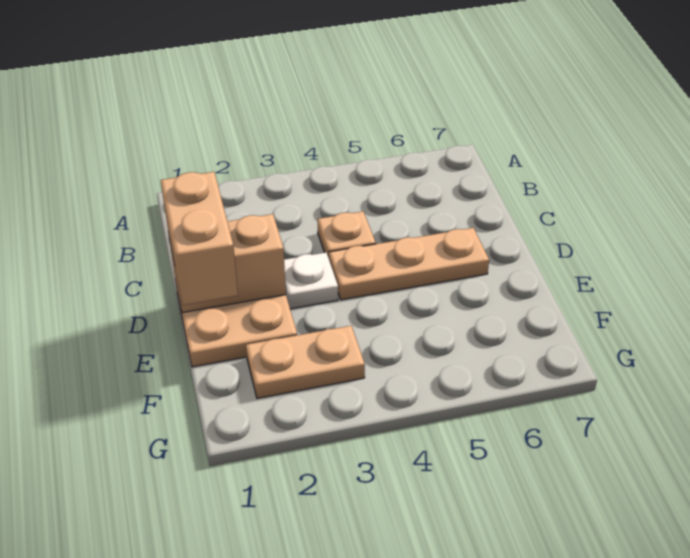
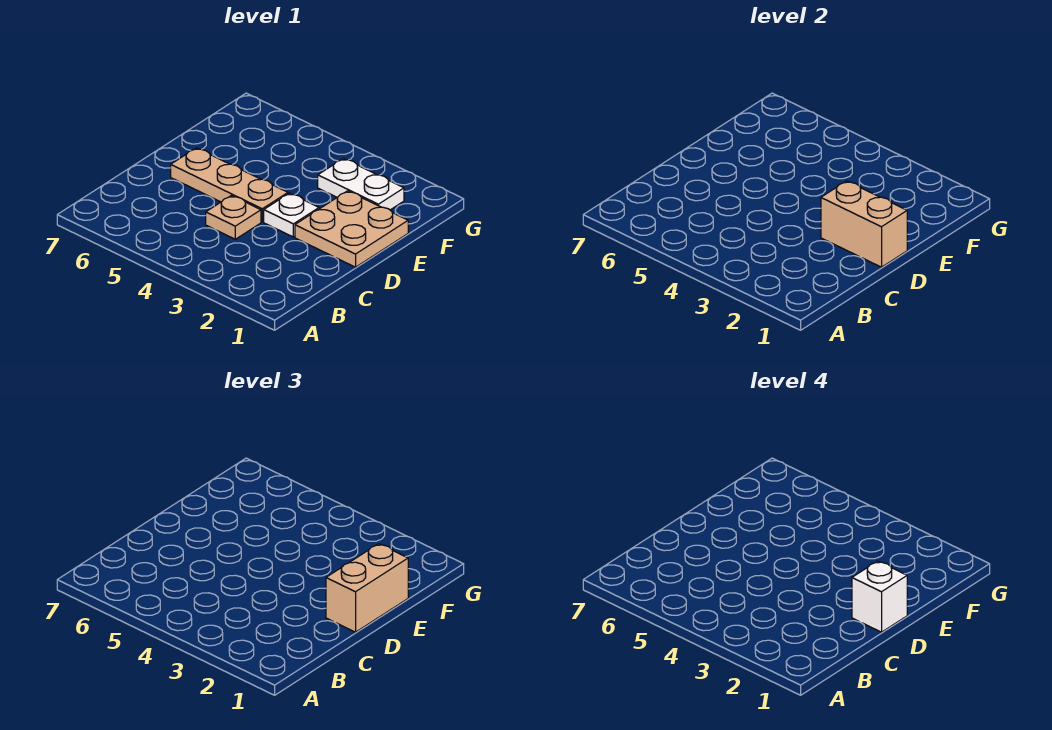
none -> white 1x1 brick [852,561,907,632]
tan 1x2 plate [246,326,365,398] -> white 1x2 plate [318,159,404,210]

